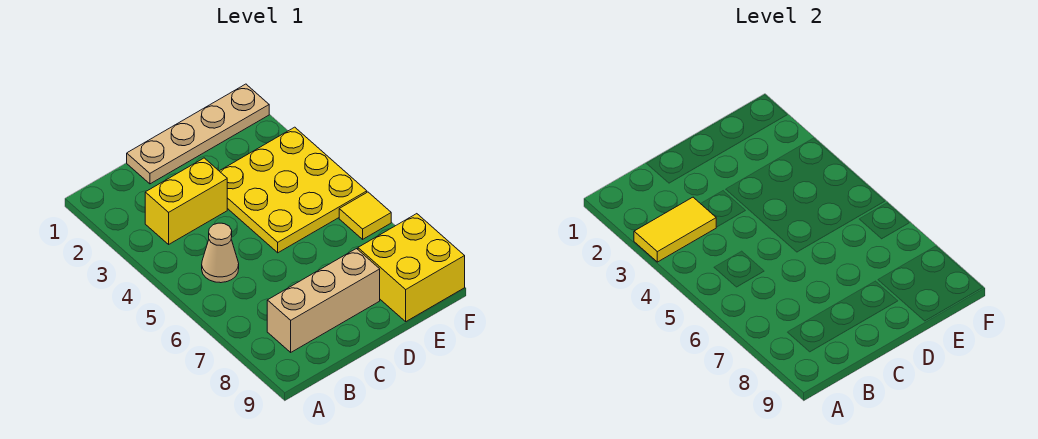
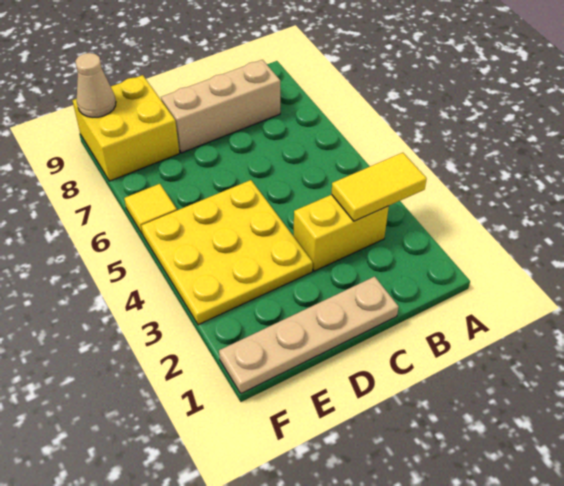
tan 1x1 cone [202,223,239,283] -> tan 1x1 cone moved to [75,53,116,117]

